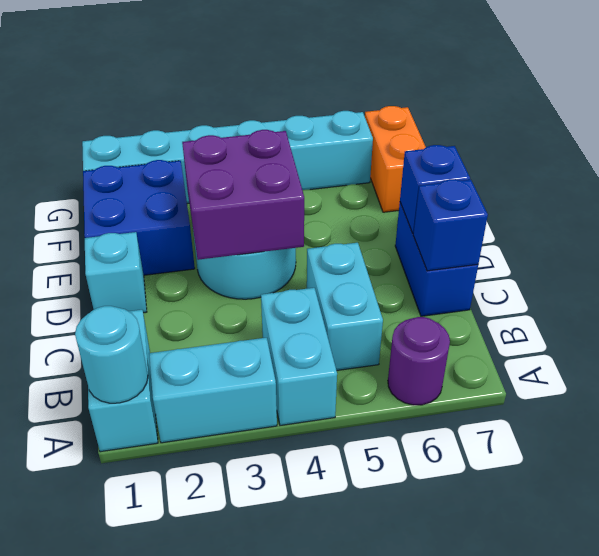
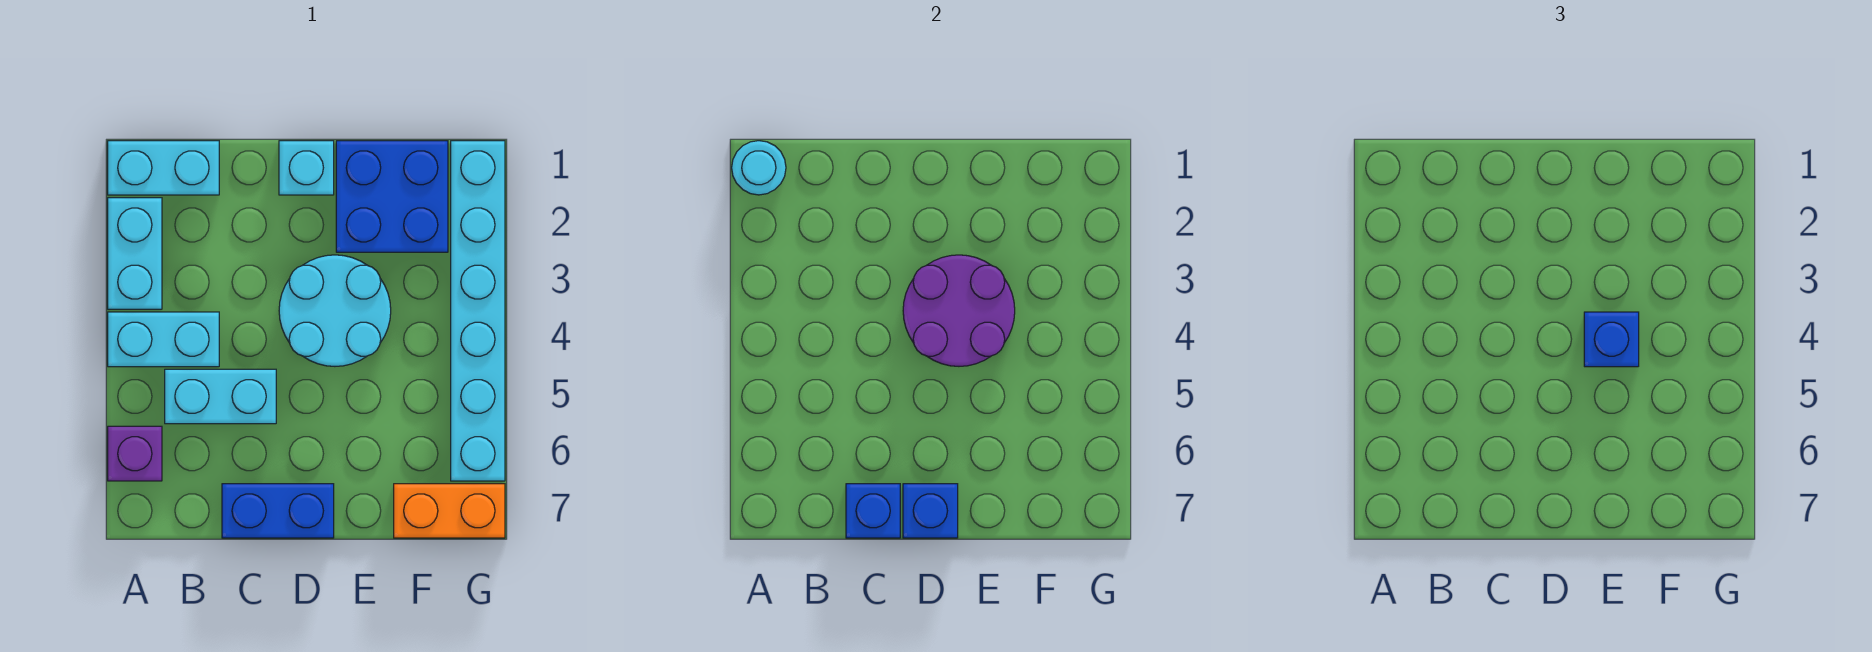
purple 1x1 round brick [388,317,450,405] -> purple 1x1 brick [108,426,162,481]
purple 2x2 brick [182,130,304,260] -> purple 2x2 round brick [903,255,1015,366]
none -> blue 1x1 brick [1584,312,1639,367]

